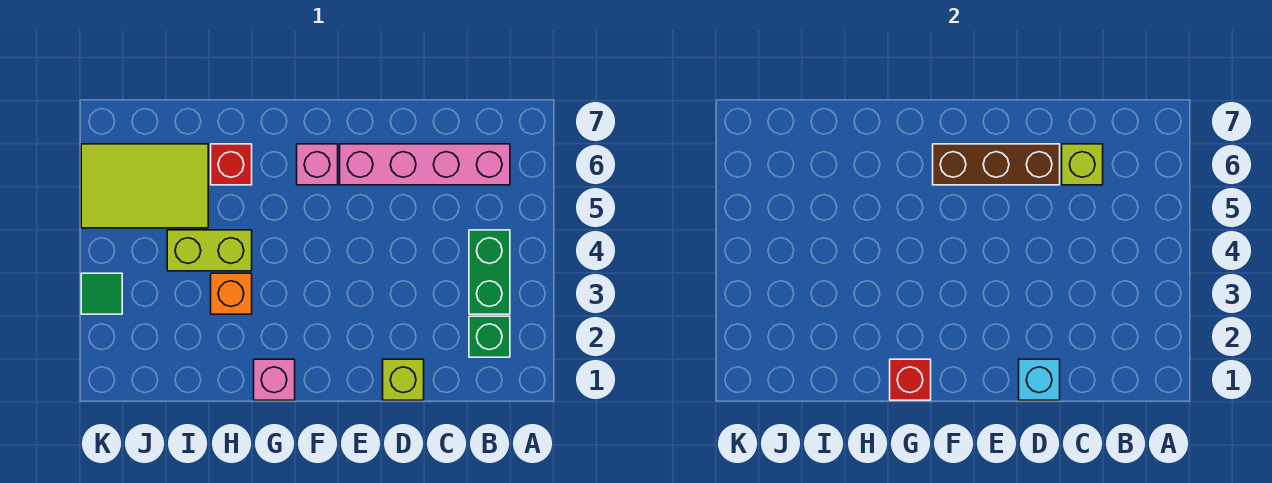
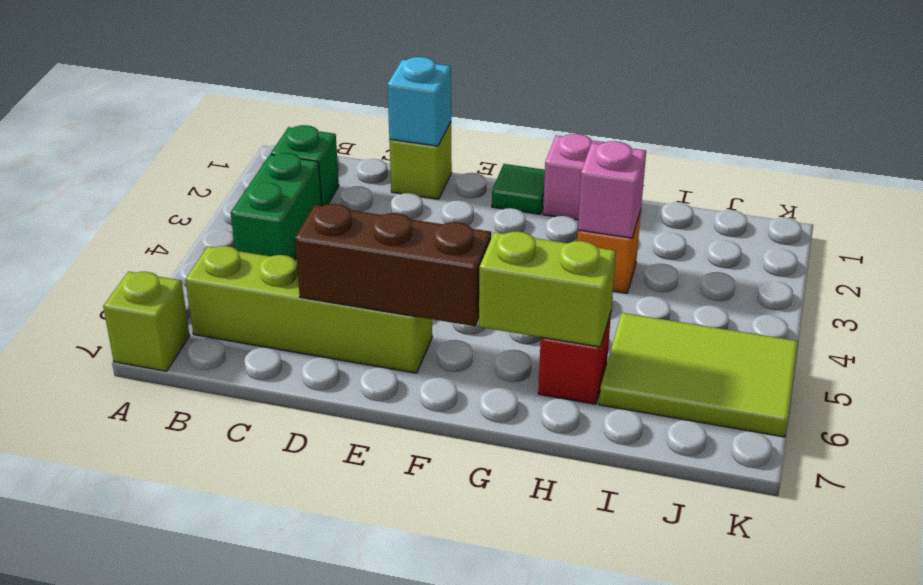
pink 1x4 brick [340,144,510,185] -> lime 1x4 brick [185,246,432,373]
lime 1x1 brick [1062,144,1103,185] -> lime 1x1 brick moved to [103,272,190,371]
pink 1x1 brick [297,144,338,185] -> pink 1x1 brick moved to [578,141,646,238]
red 1x1 brick [890,359,931,400] -> none
lime 1x2 brick [167,230,252,271] -> lime 1x2 brick moved to [479,231,616,347]
green 1x1 tile [81,273,122,314] -> green 1x1 tile moved to [492,164,545,214]

